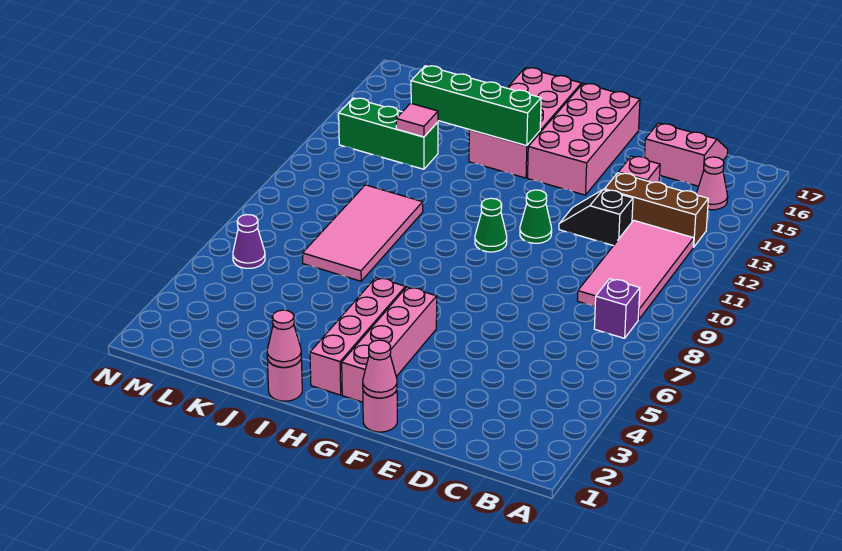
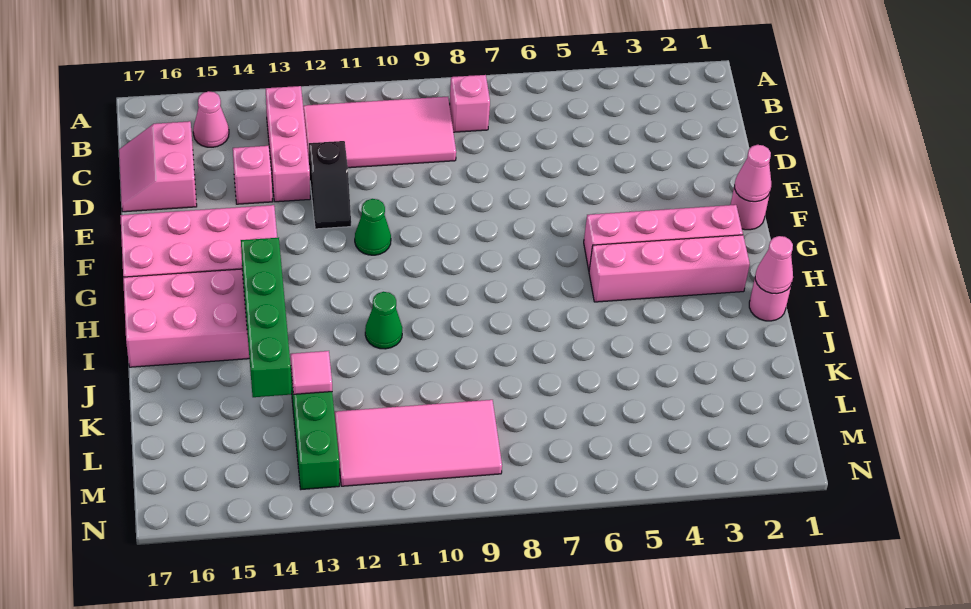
purple 1x1 brick [594,279,640,338] -> pink 1x1 brick [450,75,490,132]
brown 1x3 brick [605,173,708,247] -> pink 1x3 brick [266,86,310,202]
green 1x1 cone [475,198,507,252] -> green 1x1 cone moved to [365,292,402,349]
pink 2x4 tile [303,185,423,281] -> pink 2x4 tile moved to [334,400,502,486]
purple 1x1 cone [233,215,265,268] -> none

